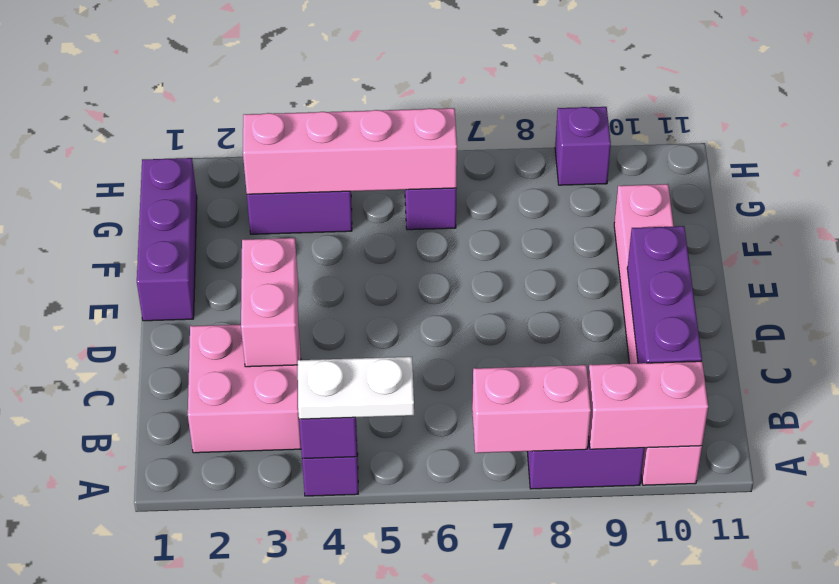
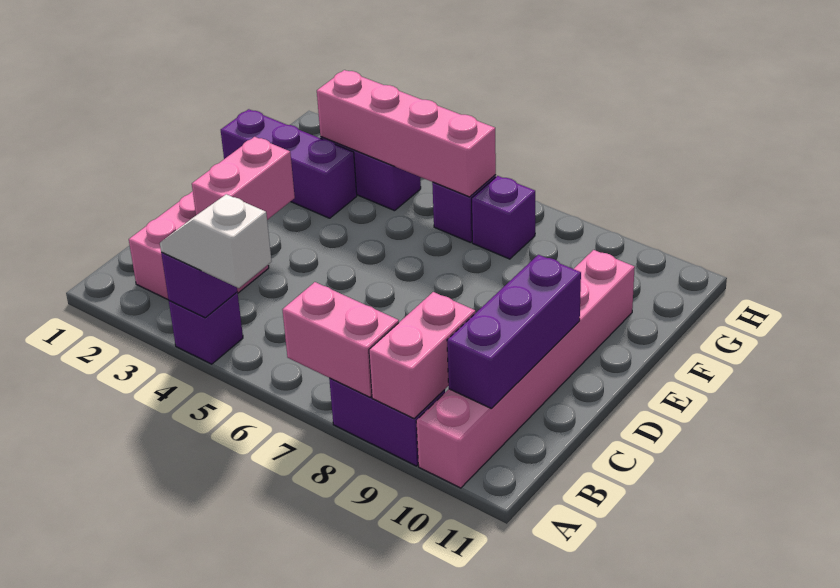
white 1x2 plate [298,357,414,419] -> white 1x2 slope [160,194,272,288]
pink 1x2 brick [588,361,708,449] -> pink 1x2 brick turned to [369,292,475,419]
purple 1x3 brick [137,158,197,321] -> purple 1x3 brick turned to [221,109,357,218]
purple 1x1 brick [555,107,611,185] -> purple 1x1 brick moved to [472,176,535,259]

